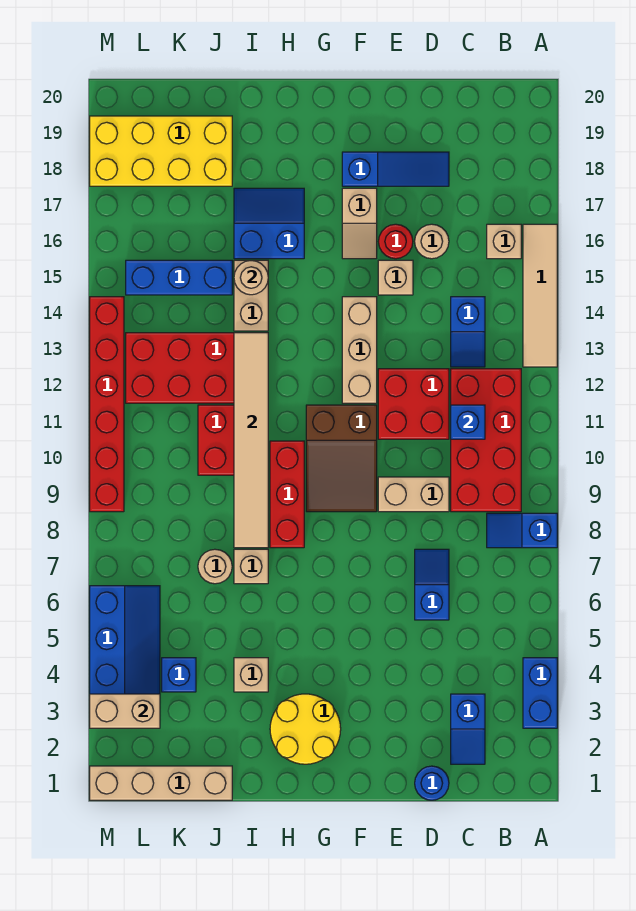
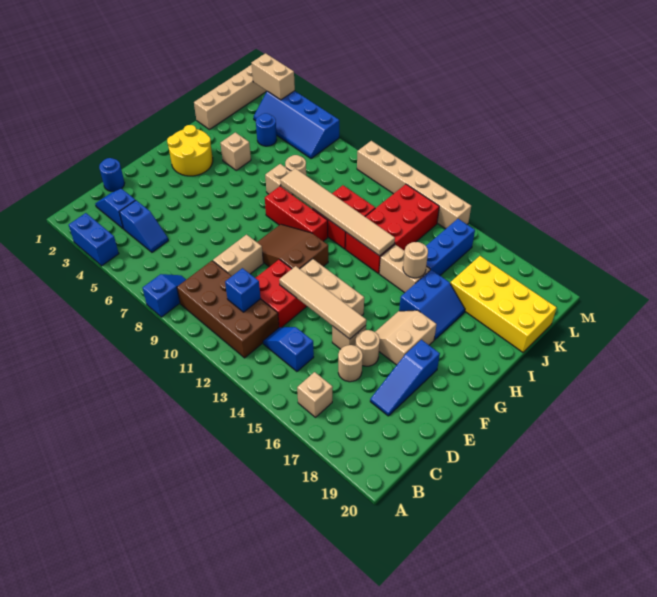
tan 1x4 tile [523,224,557,367] -> tan 1x4 tile moved to [279,266,366,339]
red 2x4 brick [451,369,521,512] -> brown 2x4 brick [177,261,279,358]
blue 1x2 slope [415,549,449,620] -> blue 1x2 slope moved to [119,200,168,252]
red 1x1 round brick [379,224,413,259] -> tan 1x1 round brick [356,330,380,366]
tan 1x2 slope [342,188,377,259] -> tan 2x2 slope [375,310,437,365]
yellow 2x4 brick [90,116,232,186] -> yellow 2x4 brick turned to [450,256,557,352]
blue 1x1 brick [162,658,196,692] -> blue 1x1 round brick [256,113,277,146]
tan 1x2 brick [90,694,160,728] -> tan 1x2 brick turned to [252,53,295,100]
red 1x6 brick [90,297,124,512] -> tan 1x6 brick [357,141,471,229]

